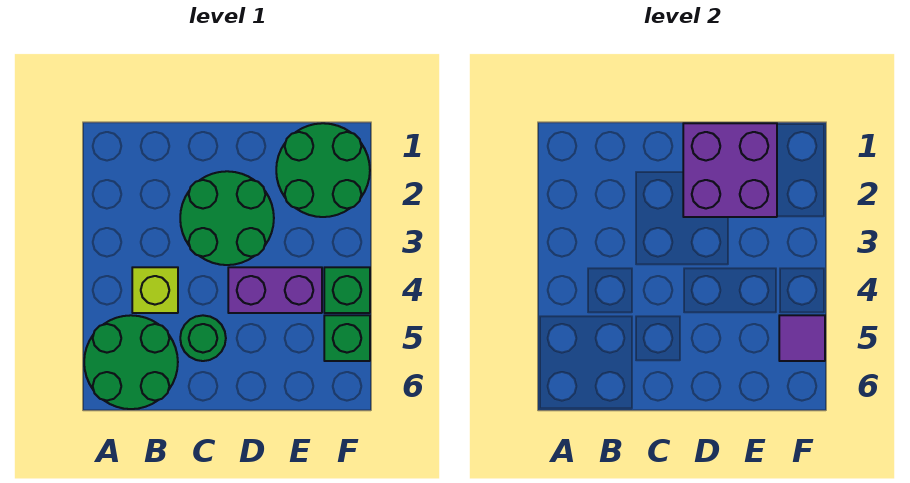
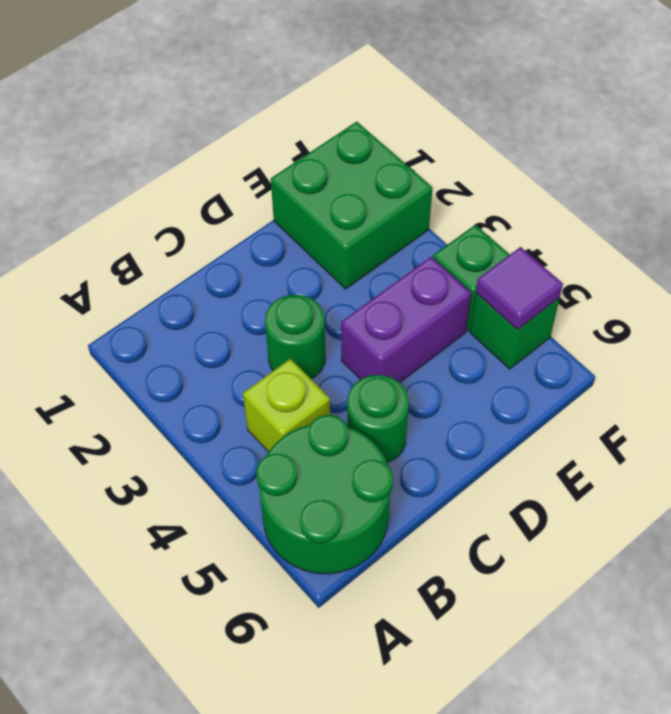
green 2x2 round brick [180,171,274,265] -> green 1x1 round brick [265,294,326,379]
purple 2x2 brick [683,123,777,217] -> none
green 2x2 round brick [276,123,370,217] -> green 2x2 brick [271,122,432,289]

